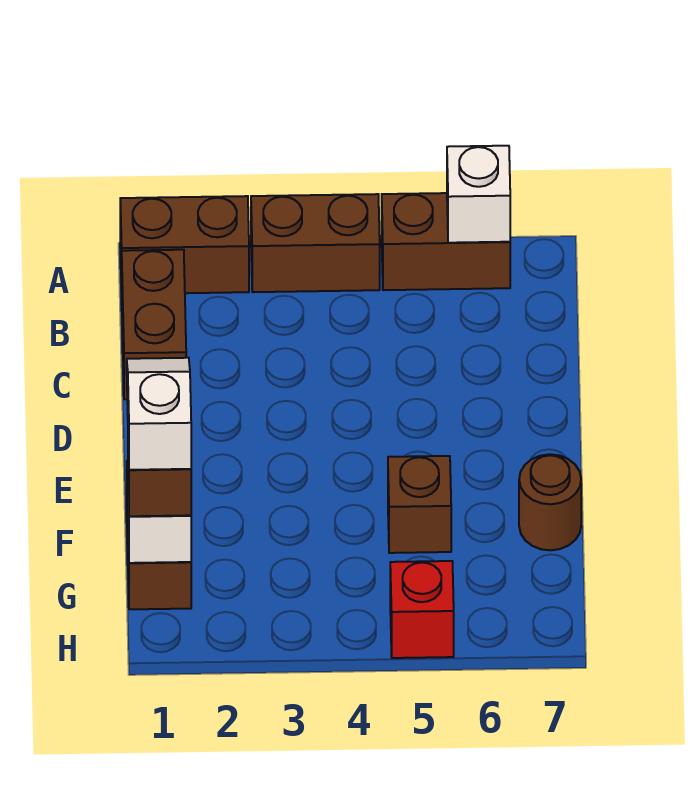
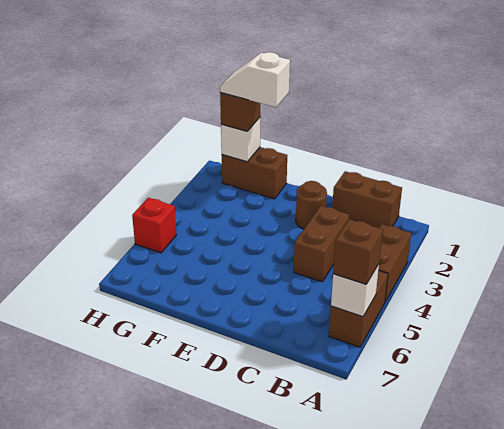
brown 1x2 brick [120,196,249,293] -> brown 1x2 brick moved to [294,206,349,282]
white 1x2 slope [127,358,191,470] -> white 1x2 slope turned to [220,52,290,107]
brown 1x1 brick [388,456,451,553] -> brown 1x1 brick moved to [333,219,383,284]
brown 1x1 round brick [519,454,581,550] -> brown 1x1 round brick moved to [296,181,327,229]

